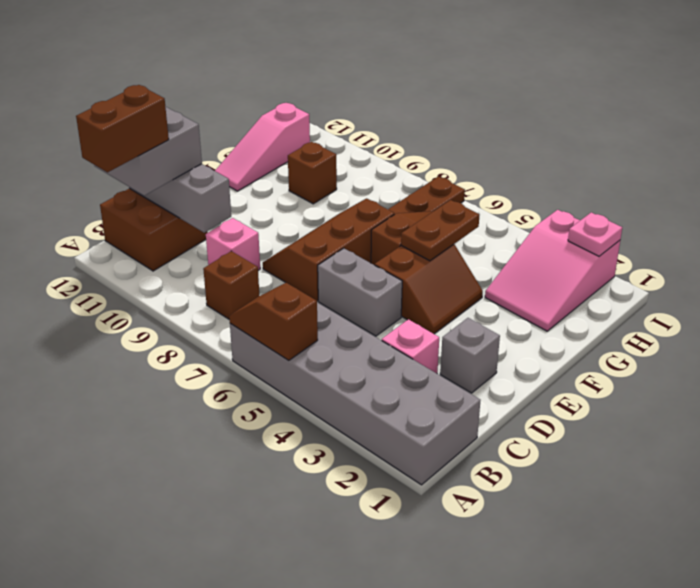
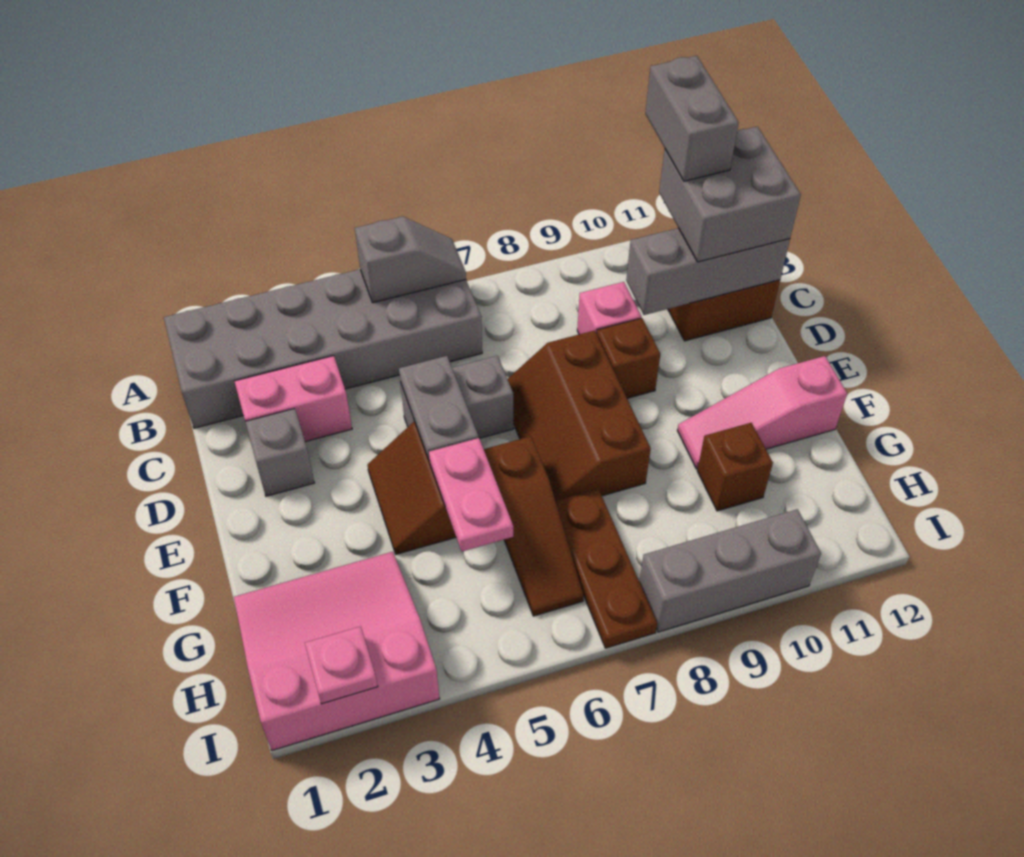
brown 1x2 slope [229,283,318,361] -> grey 1x2 slope [355,216,466,303]
brown 1x2 brick [76,85,169,172] -> grey 1x2 brick [646,56,739,181]
brown 1x1 brick [203,251,259,319] -> brown 1x1 brick moved to [597,318,660,398]
pink 1x1 brick [382,319,439,373] -> pink 1x2 brick [234,356,352,442]
none -> grey 1x2 plate [399,356,478,461]
brown 2x3 slope [263,198,394,301] -> brown 2x3 slope turned to [508,330,651,501]
brown 1x2 plate [401,200,479,261] -> pink 1x2 plate [429,438,513,551]
pink 1x3 slope [215,103,310,191] -> pink 1x3 slope turned to [677,356,847,469]
pink 2x3 slope [485,210,620,331] -> pink 3x3 slope [234,552,440,750]
none -> grey 1x3 brick [639,509,821,632]

